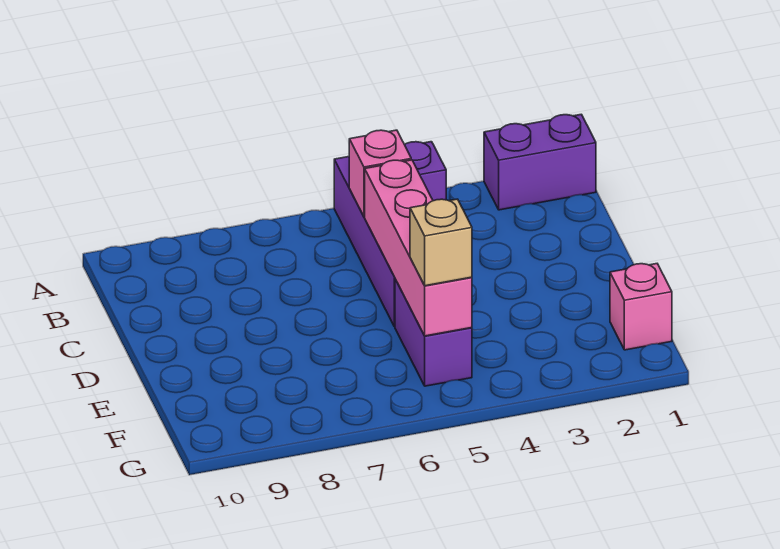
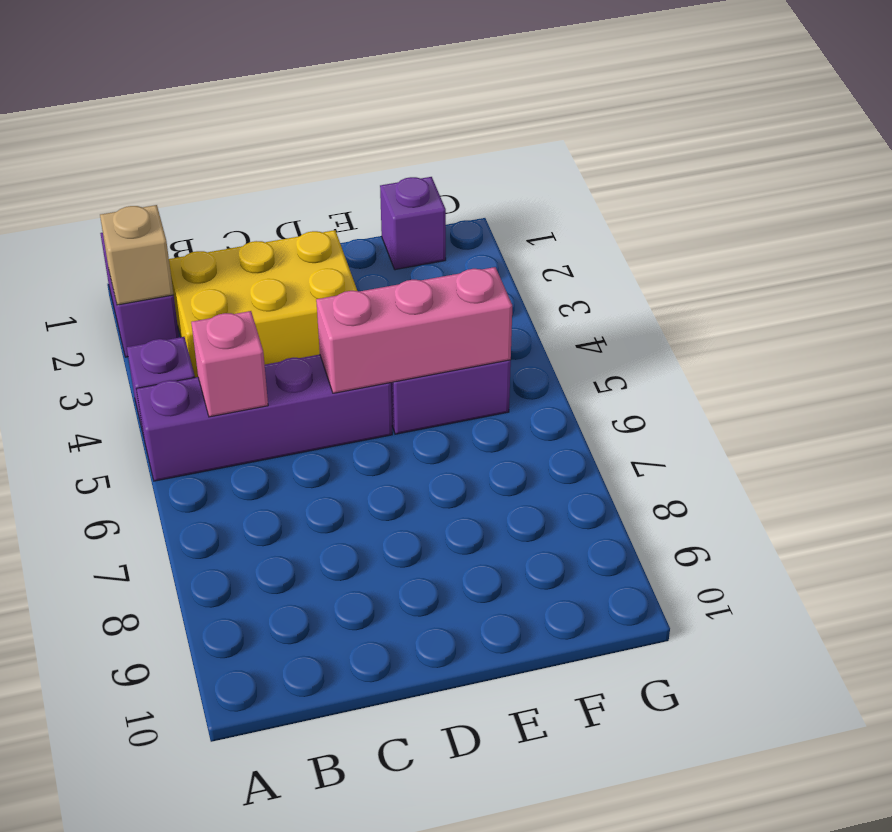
none -> yellow 2x3 brick [169,230,357,377]
pink 1x4 brick [365,160,472,336] -> pink 1x3 brick [316,267,512,393]
pink 1x1 brick [610,264,672,350] -> purple 1x1 brick [380,177,446,270]
tan 1x1 brick [410,199,472,286] -> tan 1x1 brick moved to [100,205,174,305]

